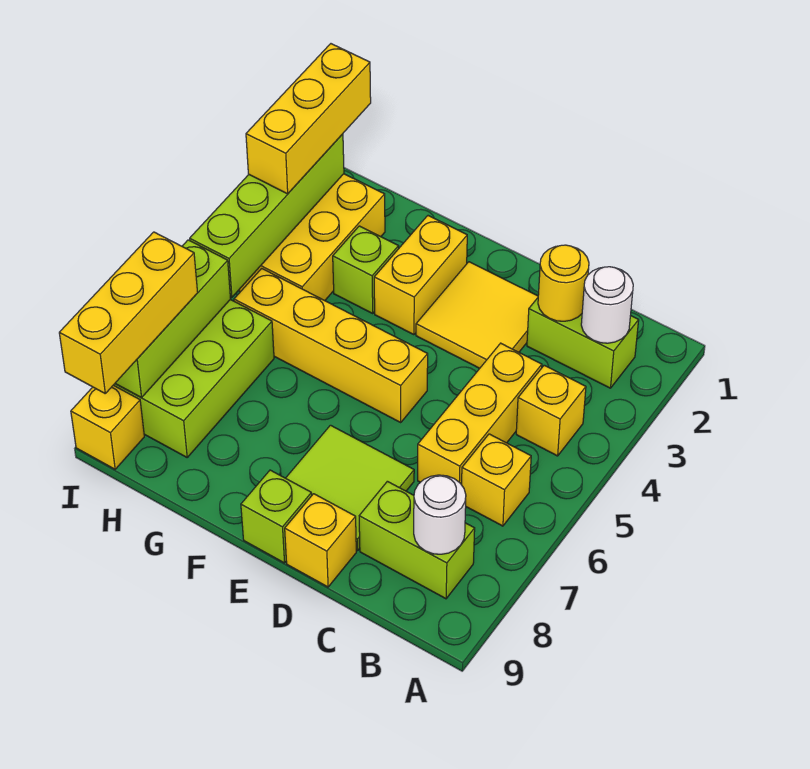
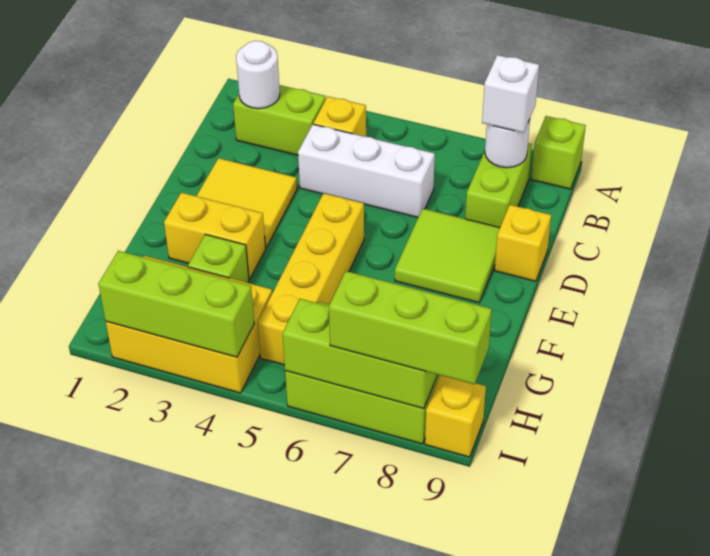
lime 1x2 brick [527,298,639,388] -> lime 1x2 brick turned to [233,85,326,155]
yellow 1x1 brick [462,434,531,526] -> none
none -> white 1x1 brick [482,55,539,133]
yellow 1x1 round brick [538,245,589,321] -> none
yellow 1x3 brick [418,343,542,485] -> white 1x3 brick [298,124,435,217]
lime 1x1 brick [241,470,312,563] -> lime 1x1 brick moved to [531,116,586,189]
yellow 1x3 brick [246,44,371,194] -> none
lime 1x4 brick [190,134,344,297] -> lime 1x3 brick [99,251,254,357]
yellow 1x3 brick [59,232,198,393] -> lime 1x3 brick [329,271,492,384]

